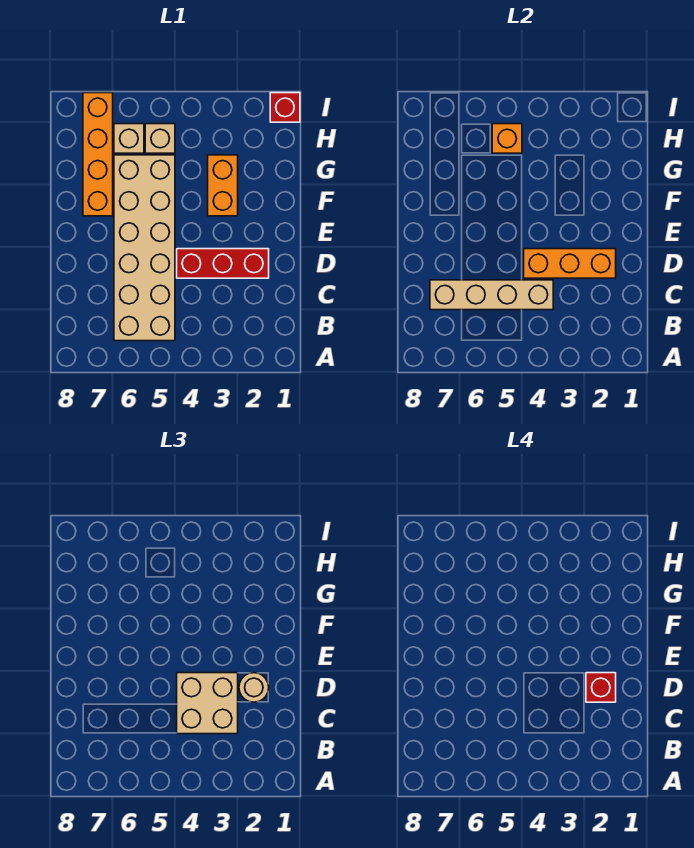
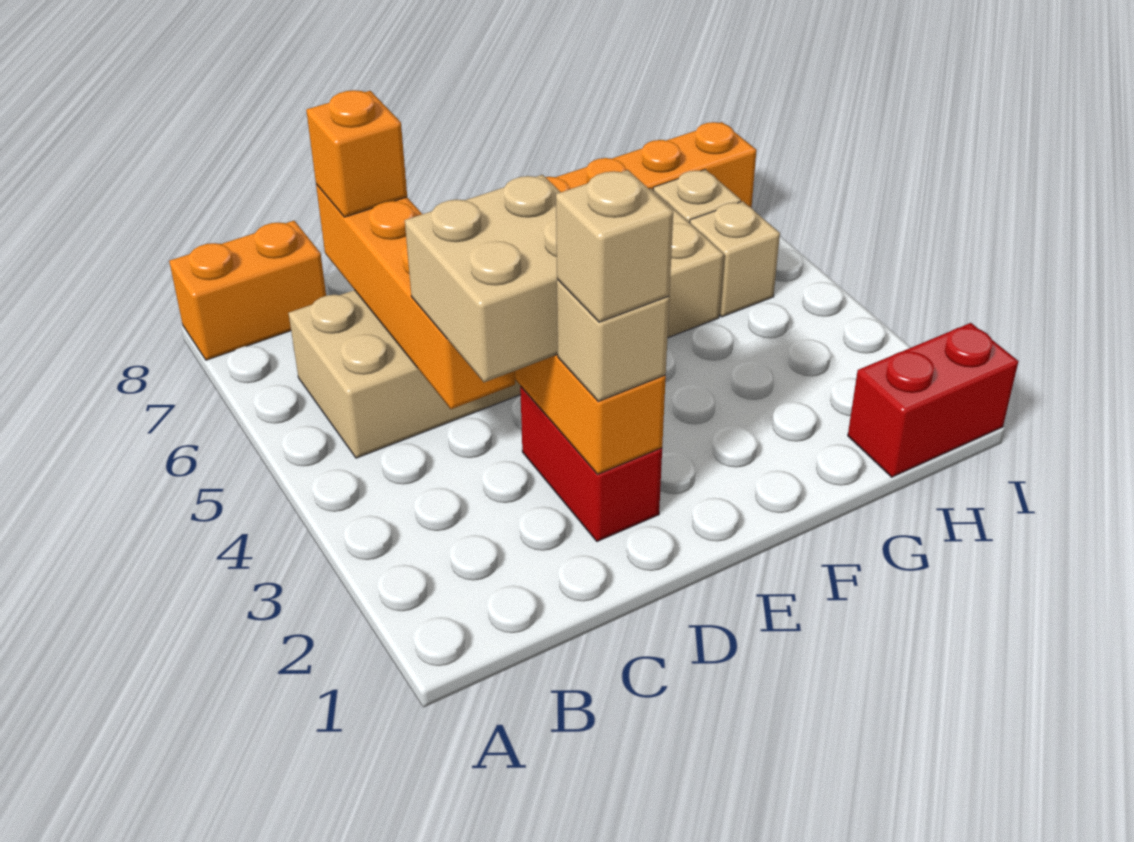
tan 1x4 brick [430,280,553,310] -> orange 1x4 brick [316,184,515,409]
red 1x3 brick [177,249,269,278] -> red 1x2 brick [520,386,662,541]
tan 1x1 round brick [239,673,269,702] -> tan 1x1 brick [557,279,669,401]
red 1x1 brick [586,673,616,702] -> tan 1x1 brick [556,170,673,322]
orange 1x2 brick [208,155,238,216] -> orange 1x2 brick moved to [169,221,326,360]
orange 1x1 brick [492,124,522,153] -> orange 1x1 brick moved to [306,90,407,217]
red 1x1 brick [270,93,300,122] -> red 1x2 brick [848,323,1018,477]

